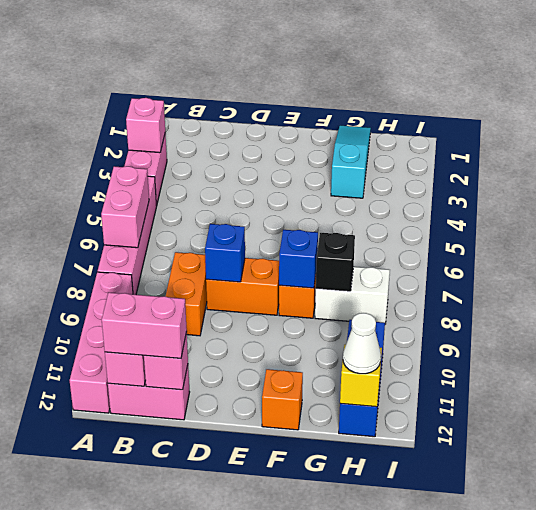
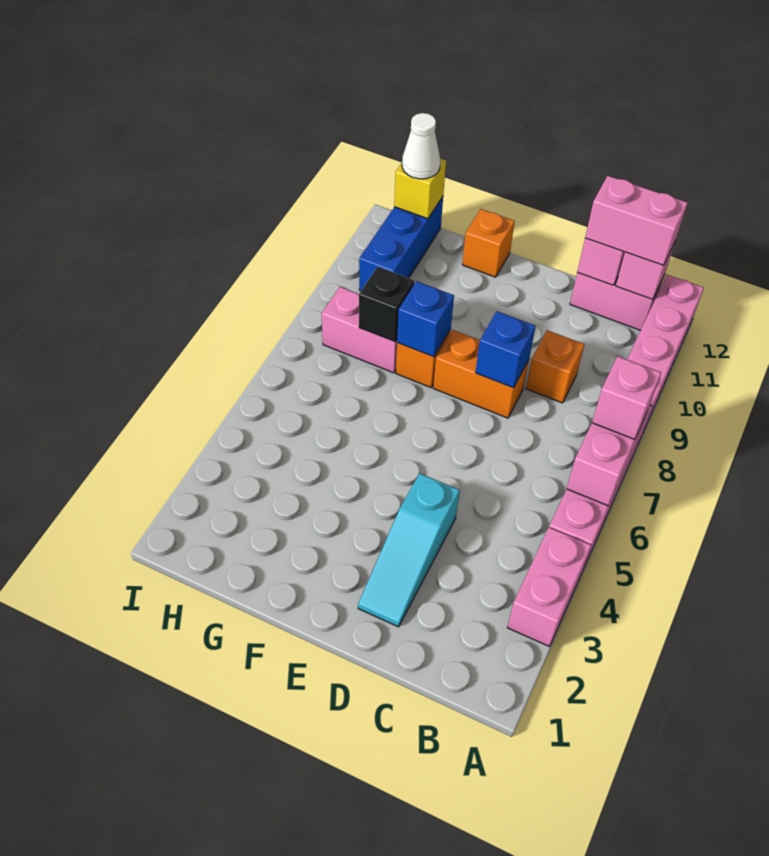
pink 1x1 brick [126,98,165,153] -> pink 1x1 brick moved to [592,356,661,439]
orange 1x2 brick [166,252,207,336] -> orange 1x1 brick [526,330,584,403]
cyan 1x3 slope [331,126,371,198] -> cyan 1x3 slope moved to [358,473,460,627]
white 1x2 brick [315,267,390,324] -> pink 1x2 brick [322,287,397,373]

